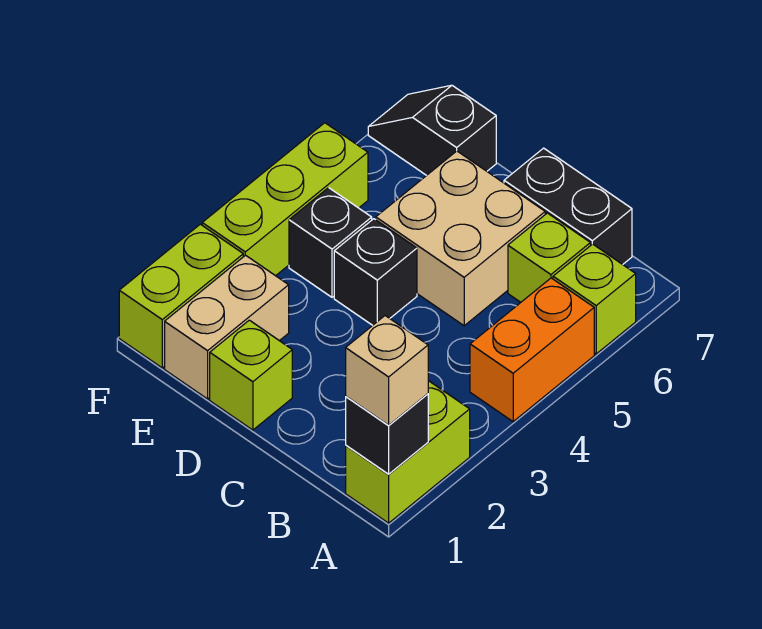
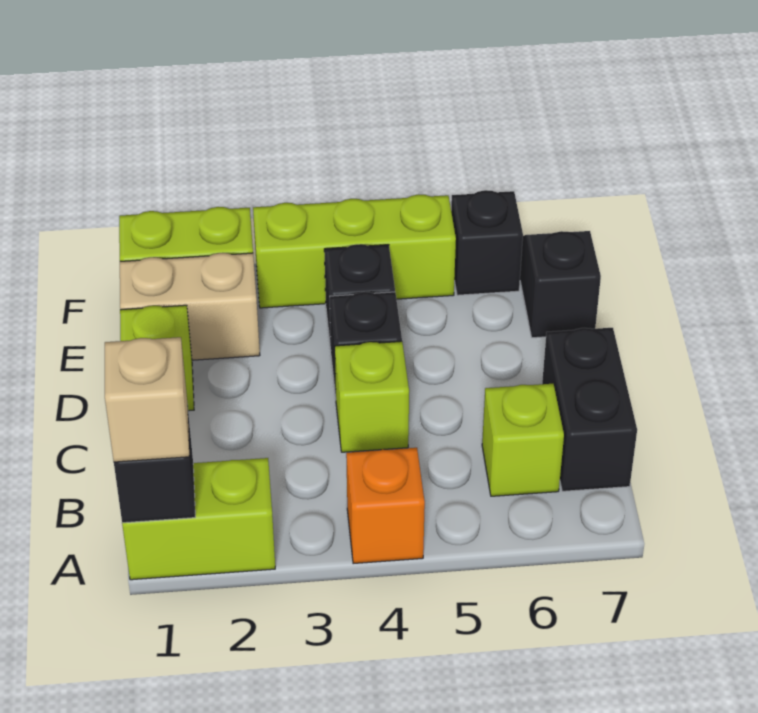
orange 1x2 brick [470,278,594,422] -> orange 1x1 brick [346,448,425,564]
lime 1x1 brick [553,244,636,354] -> lime 1x1 brick moved to [335,341,409,452]
tan 2x2 brick [376,151,545,326] -> none
none -> black 1x1 brick [451,190,523,295]

